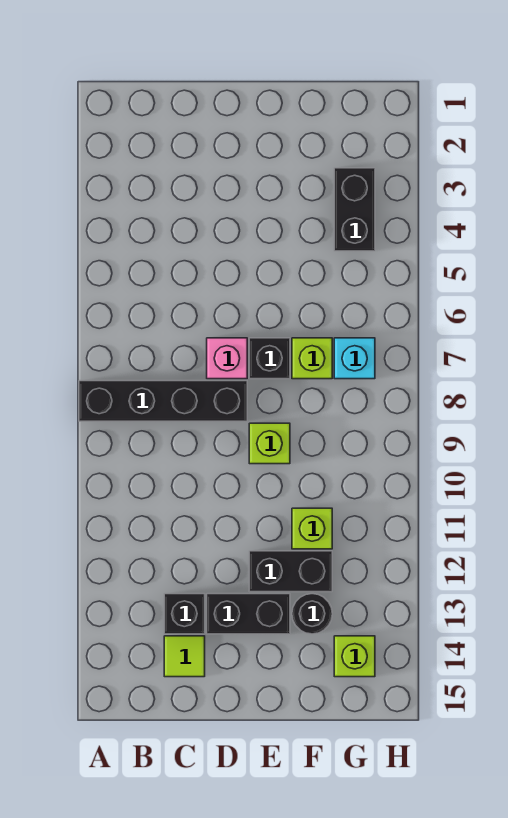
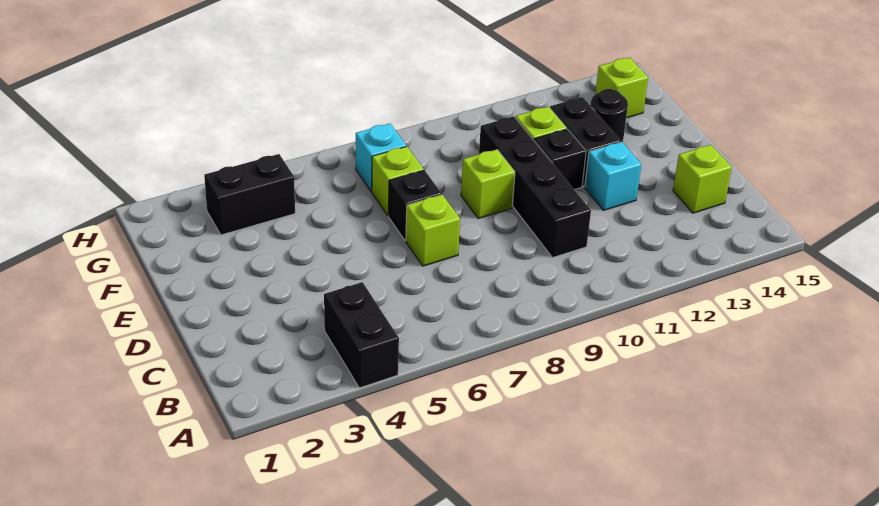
black 1x4 brick [79,381,247,421] -> black 1x4 brick moved to [479,116,591,258]
black 1x1 brick [164,594,205,634] -> black 1x1 brick moved to [534,129,586,190]
lime 1x1 tile [164,636,205,677] -> lime 1x1 brick [673,145,732,213]
pink 1x1 brick [207,338,247,379] -> lime 1x1 brick [406,195,460,266]
none -> cyan 1x1 brick [585,142,641,210]
black 1x2 brick [207,594,290,634] -> black 1x2 brick moved to [324,282,399,388]

